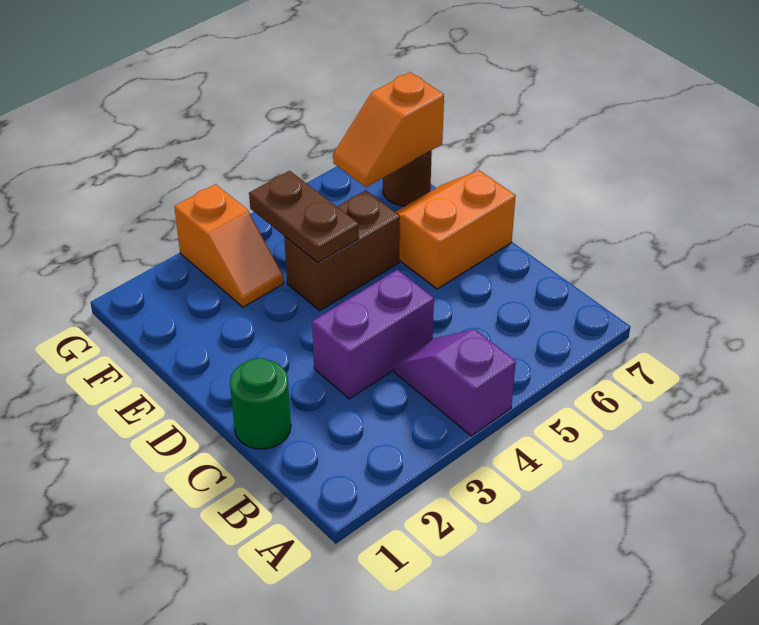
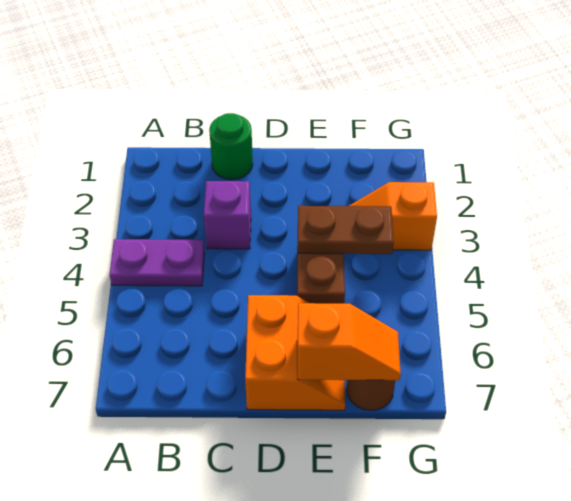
purple 1x2 slope [394,330,516,436] -> purple 1x2 plate [110,239,204,286]
purple 1x2 brick [312,270,434,399] -> purple 1x1 brick [204,181,251,249]
orange 1x2 slope [333,72,444,187] -> orange 1x2 slope turned to [298,303,401,380]

